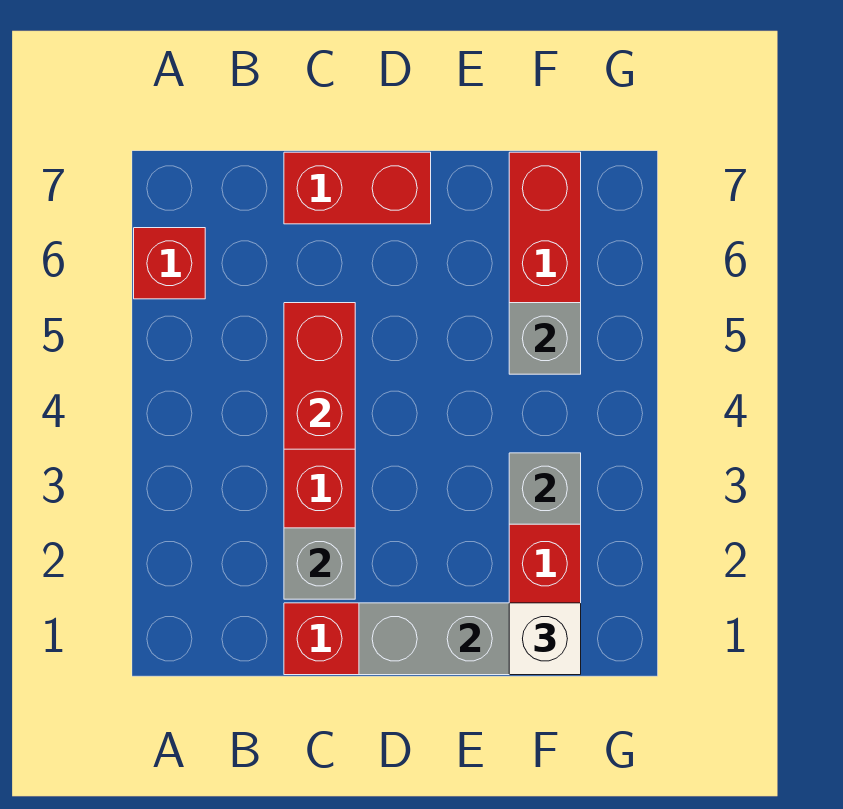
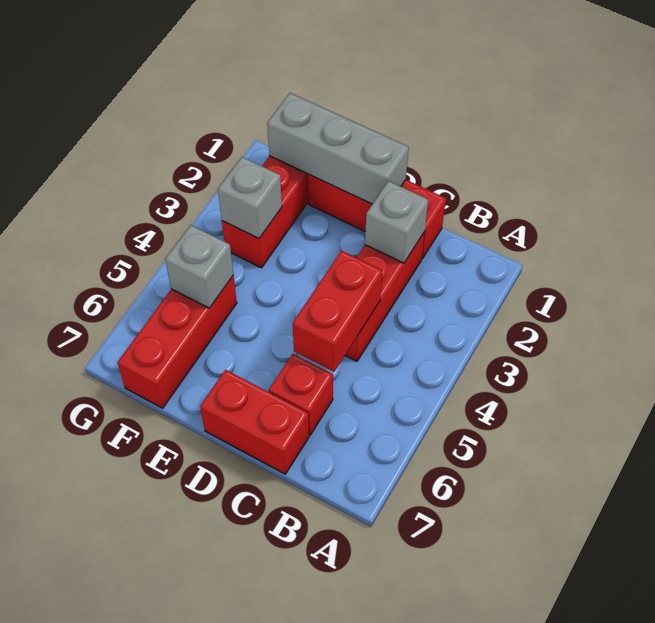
red 1x1 brick [134,228,205,299] -> red 1x1 brick moved to [269,354,333,435]
white 1x1 brick [509,603,581,675] -> none

